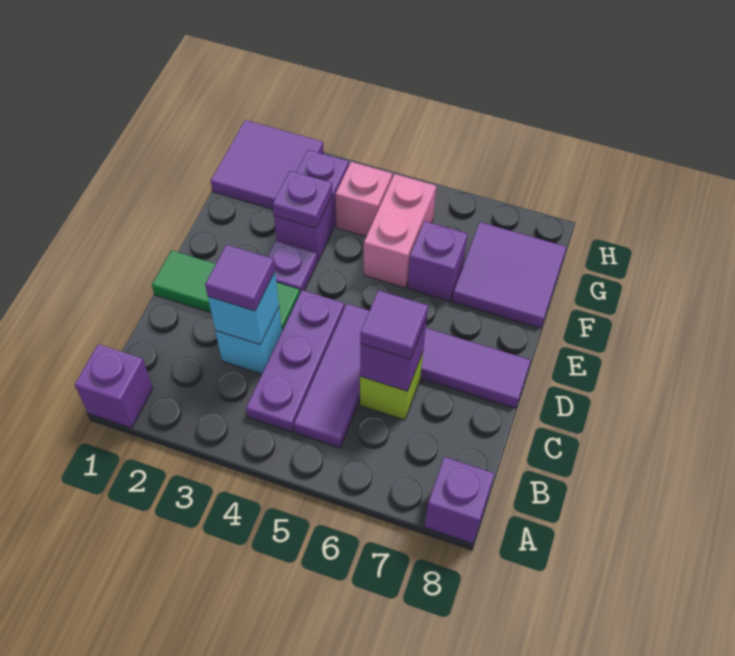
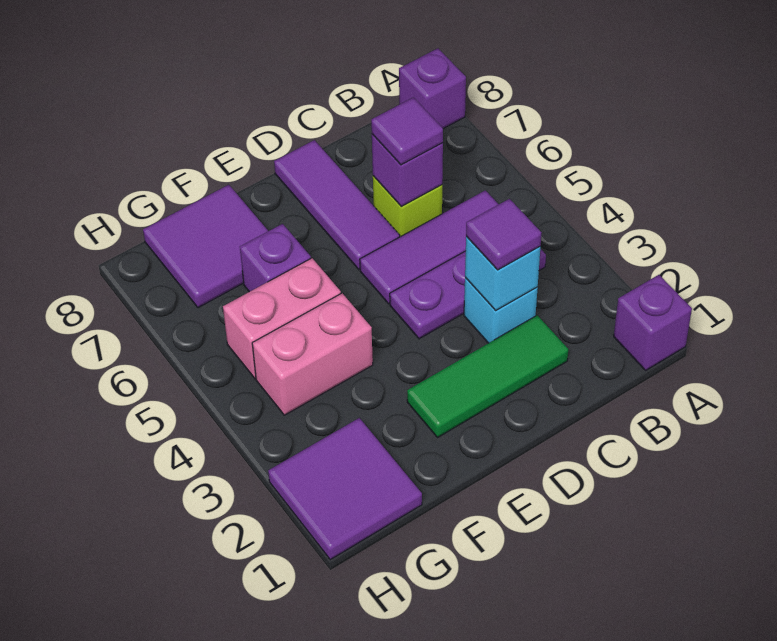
green 1x3 tile [152,250,300,331] -> green 1x3 tile turned to [407,315,568,438]
purple 1x1 plate [268,241,317,293] -> none
purple 1x2 brick [274,150,349,262] -> none
purple 1x1 plate [273,171,333,228] -> none
pink 1x1 brick [335,162,392,236] -> pink 1x2 brick [252,293,373,415]

